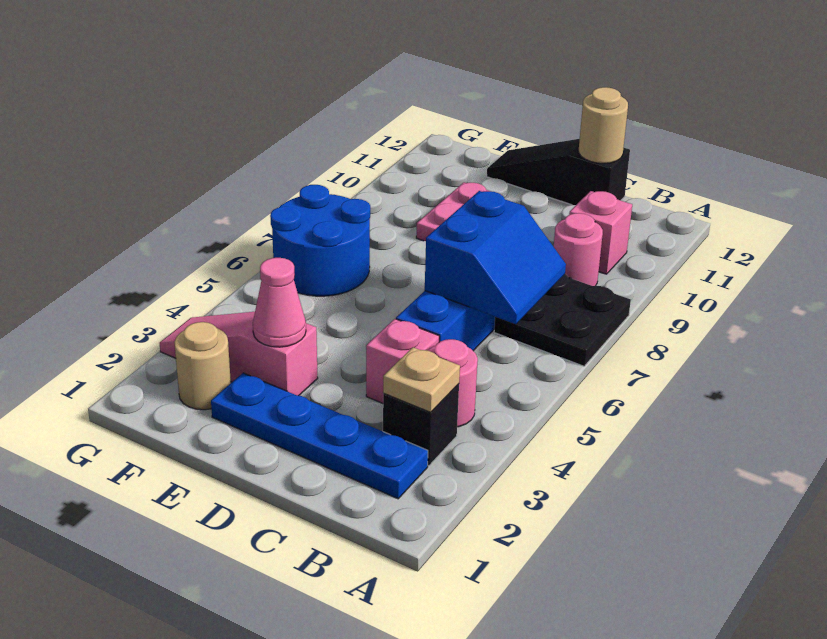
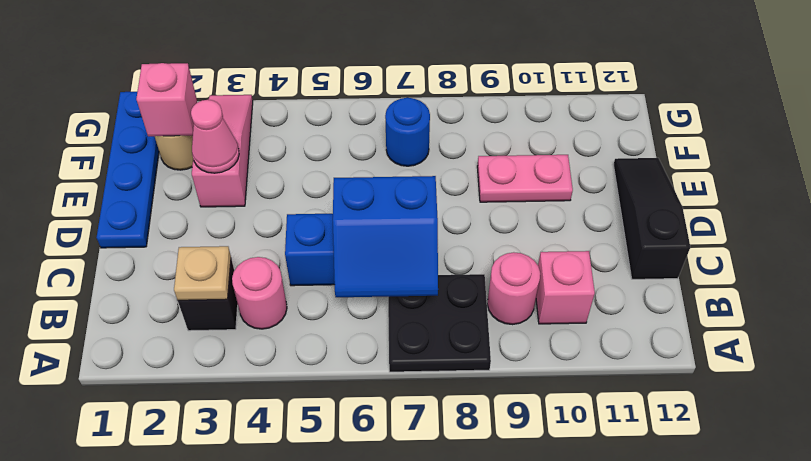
blue 1x4 plate [211,373,428,499] -> blue 1x4 plate moved to [97,92,159,248]
pink 1x1 brick [366,319,439,403] -> pink 1x1 brick moved to [136,63,197,136]
tan 1x1 round brick [579,87,628,163] -> none
blue 2x2 round brick [270,185,370,296] -> blue 1x1 round brick [385,98,430,166]

